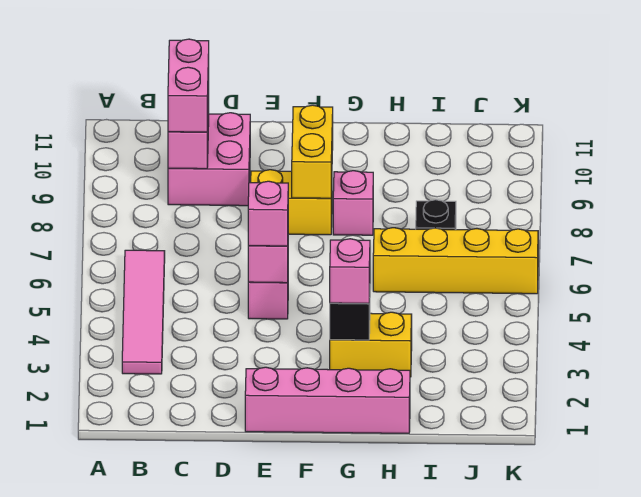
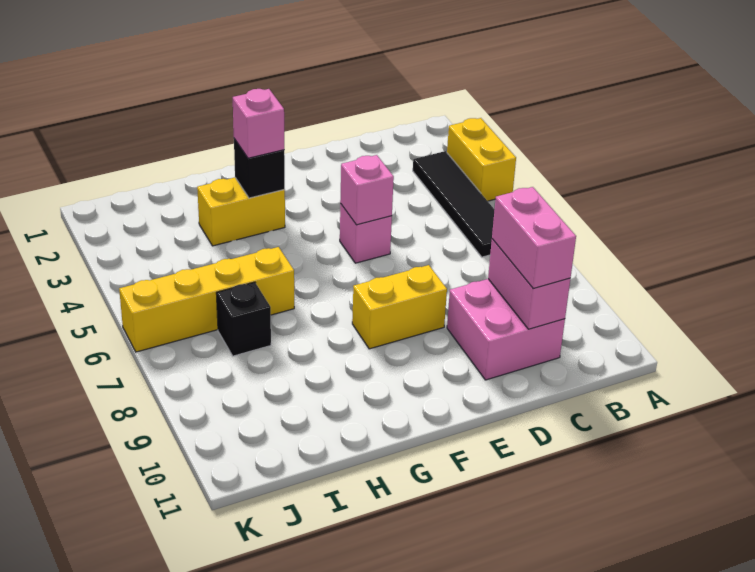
pink 1x4 tile [122,250,165,374] -> black 1x4 tile [413,151,495,257]
pink 1x4 brick [245,367,410,433] -> none
pink 1x1 brick [248,181,288,246] -> none
yellow 1x2 brick [292,105,333,198] -> yellow 1x2 brick moved to [447,118,516,201]
pink 1x1 brick [333,171,373,235] -> none

